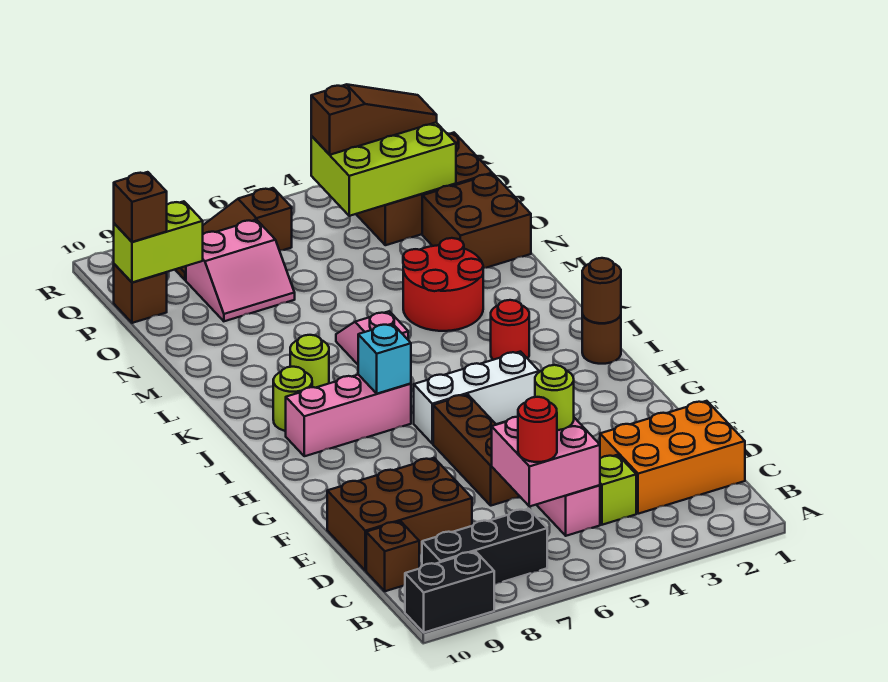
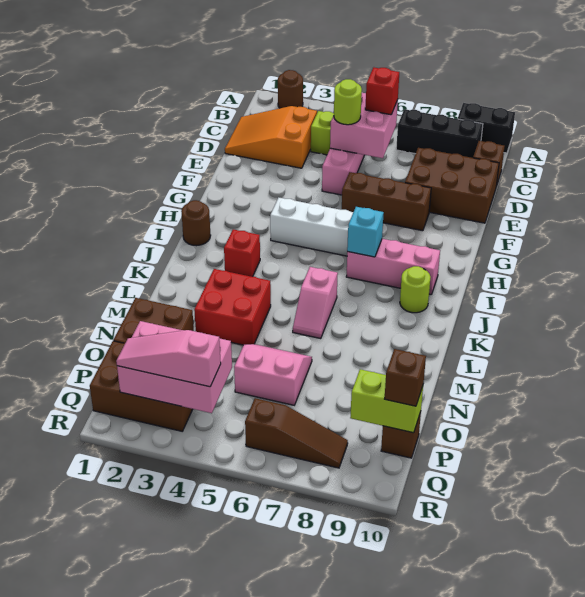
orange 2x3 brick [600,401,745,514] -> orange 2x3 slope [225,106,317,168]
red 1x1 round brick [518,397,557,462] -> red 1x1 brick [365,67,399,115]
brown 1x3 brick [433,394,520,506] -> brown 1x3 brick turned to [342,172,431,231]
brown 1x1 round brick [582,258,621,323] -> brown 1x1 round brick moved to [278,70,303,108]
red 1x1 round brick [491,300,529,360] -> red 1x1 brick [224,229,260,277]
lime 1x1 round brick [290,335,329,388] -> none
red 2x2 round brick [403,238,483,331] -> red 2x2 brick [194,269,271,345]
pink 2x2 slope [186,220,295,321] -> pink 2x2 slope moved to [234,344,312,405]
lime 2x3 brick [311,123,456,216] -> pink 2x3 brick [117,321,232,413]
brown 1x3 slope [311,84,437,155] -> pink 1x3 slope [116,330,221,387]

